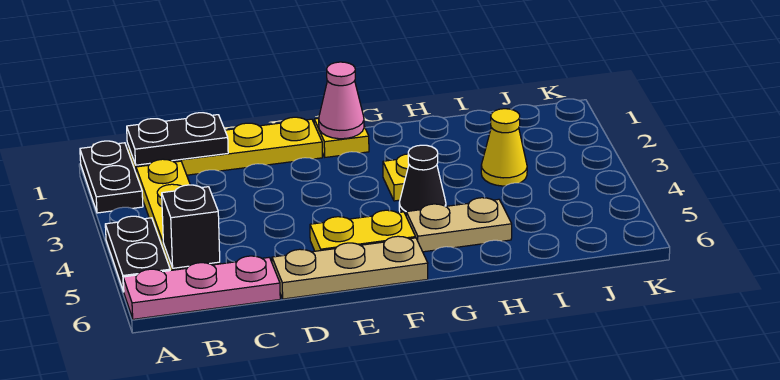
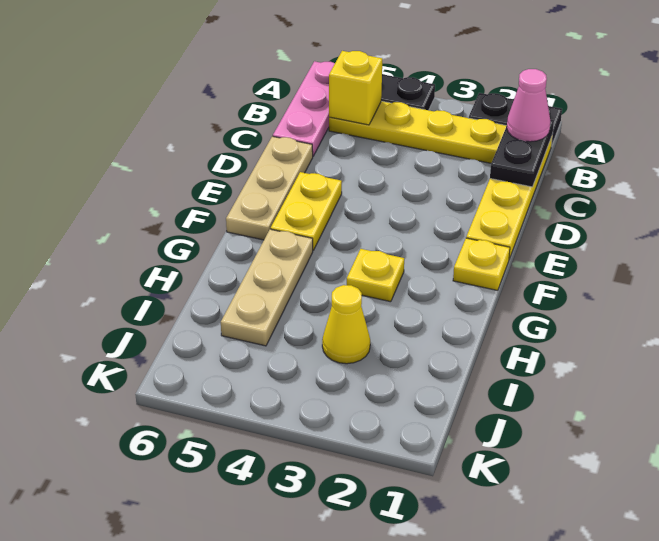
black 1x1 brick [162,185,220,268] -> yellow 1x1 brick [329,51,382,125]
pink 1x1 cone [319,62,364,139] -> pink 1x1 cone moved to [507,69,550,142]
black 1x1 cone [399,145,446,215] -> none
tan 1x2 plate [406,198,512,252] -> tan 1x3 plate [221,229,313,346]

